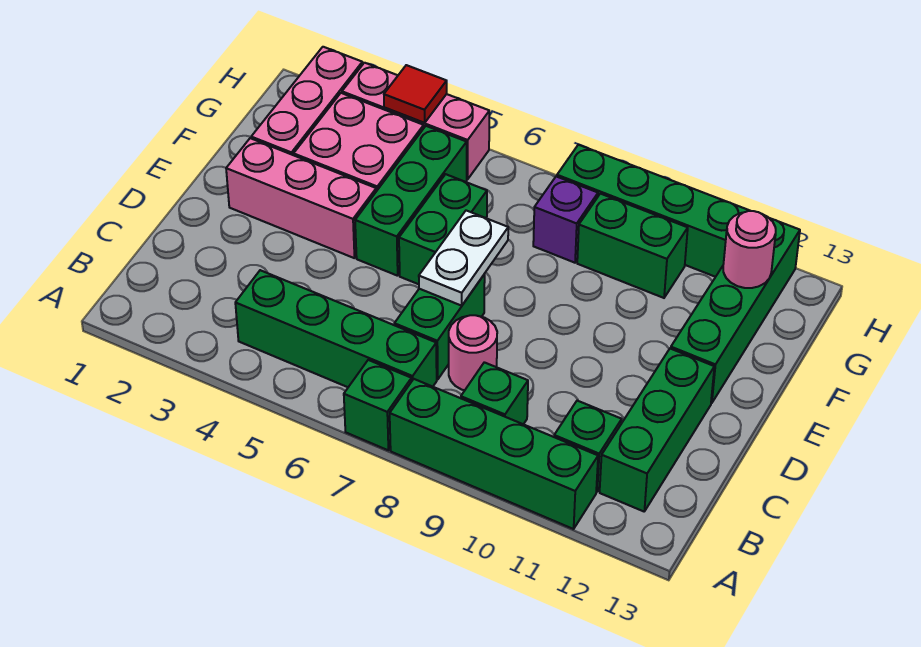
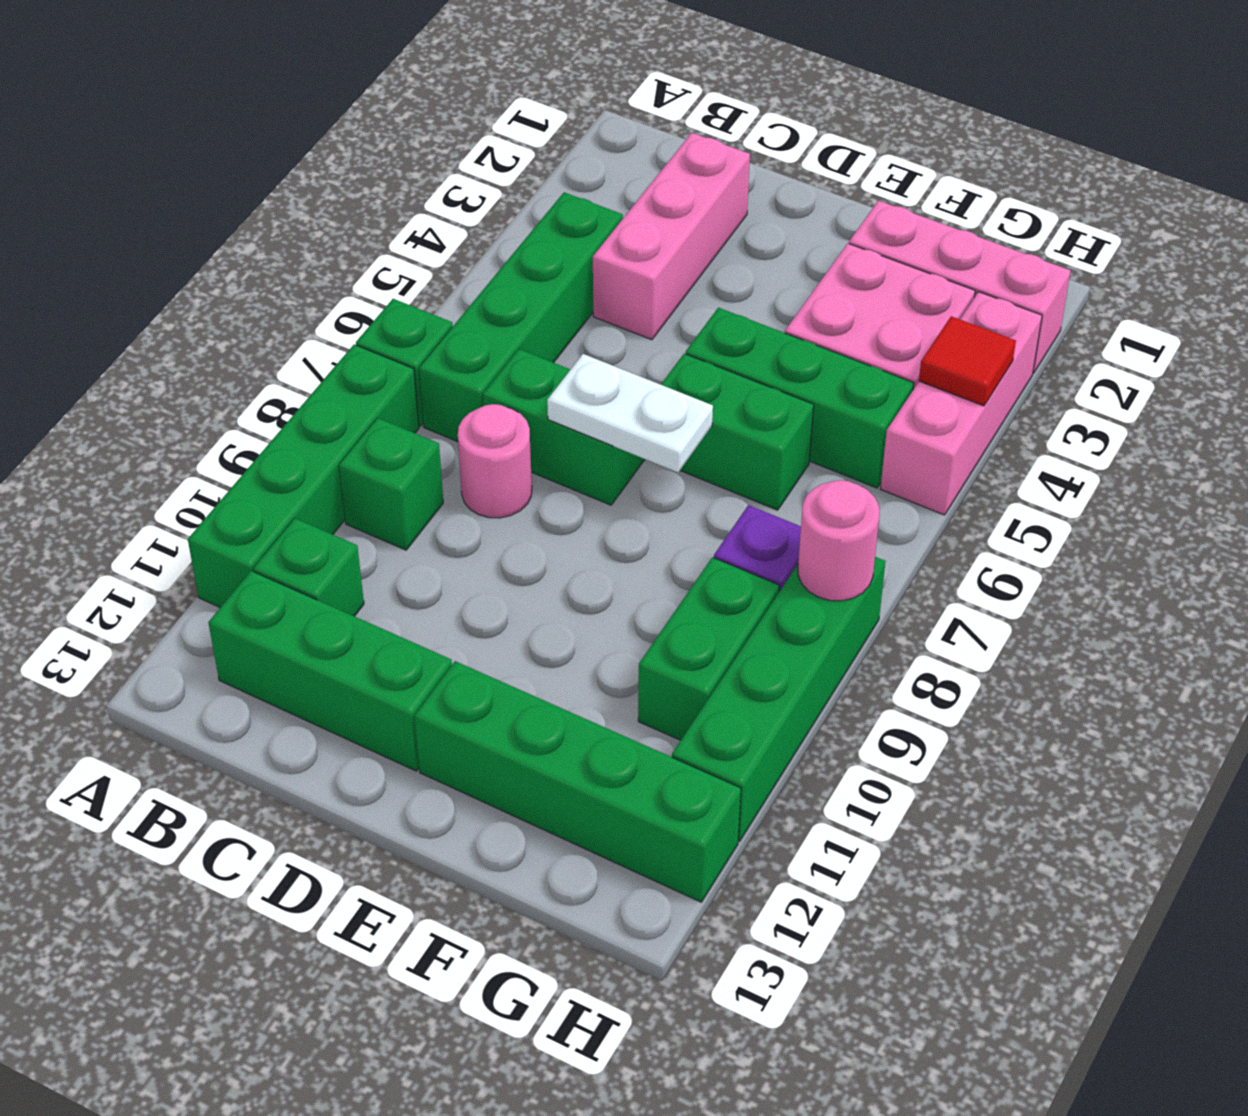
pink 1x3 brick [226,138,376,258] -> pink 1x3 brick moved to [593,133,750,340]
pink 1x1 round brick [723,211,776,288] -> pink 1x1 round brick moved to [798,480,879,601]

